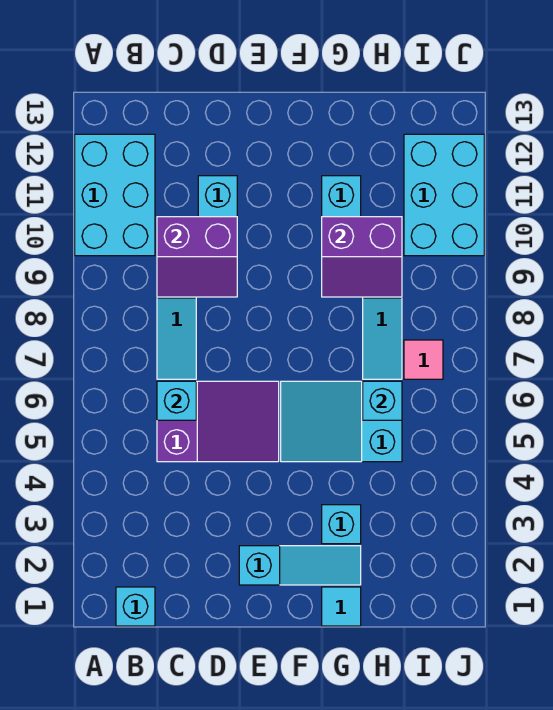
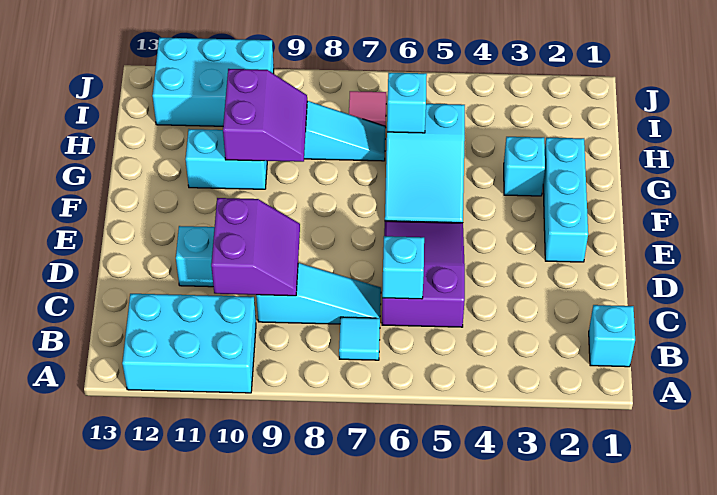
cyan 1x3 slope [239,546,361,585] -> cyan 1x3 brick [543,138,588,262]
cyan 1x1 tile [322,587,361,626] -> cyan 1x1 tile moved to [339,317,380,360]

